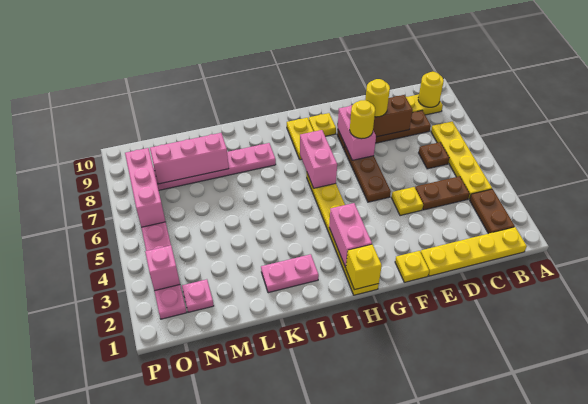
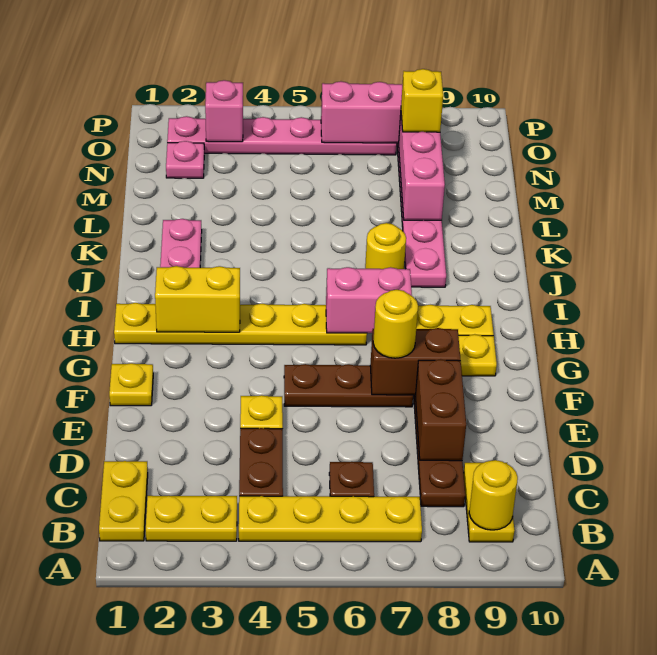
yellow 1x4 plate [421,227,527,276] -> yellow 1x2 plate [99,461,148,541]
brown 1x2 plate [470,189,515,234] -> yellow 1x2 plate [146,496,237,541]
yellow 1x1 round brick [365,79,390,117] -> yellow 1x1 round brick moved to [365,223,406,269]
pink 1x2 brick [338,105,376,160] -> brown 1x2 brick [370,328,460,395]
yellow 1x1 brick [346,245,382,290] -> yellow 1x1 brick moved to [401,69,443,132]
pink 1x2 brick [329,203,372,268] -> yellow 1x2 brick [155,266,240,332]

